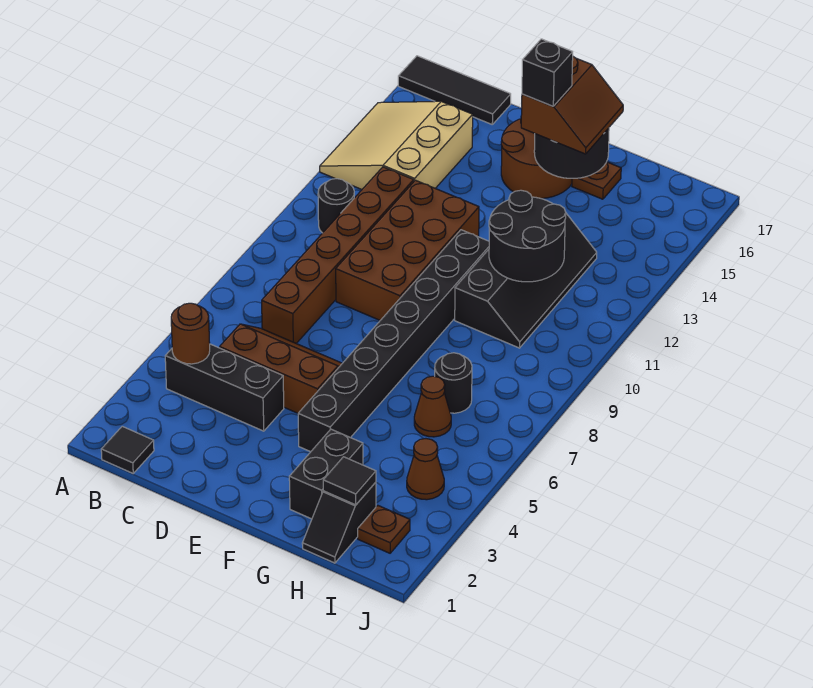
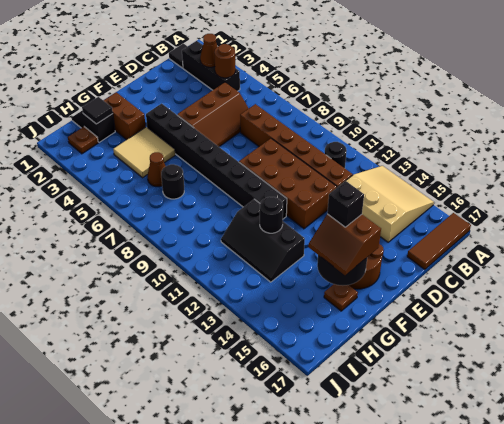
black 1x3 tile [398,56,511,124] -> brown 1x3 tile [407,213,471,270]
black 1x3 brick [165,344,284,431] -> black 1x3 brick turned to [182,41,240,91]
black 1x2 brick [289,429,363,519] -> brown 1x2 brick [103,92,146,140]
none -> tan 2x2 tile [113,127,175,178]
black 2x4 slope [455,213,597,348] -> black 2x3 slope [221,199,305,282]
black 2x2 round brick [489,190,566,282] -> black 1x1 round brick [260,197,283,233]
brown 1x1 cone [407,439,444,500] -> brown 1x1 cone moved to [200,34,218,67]

